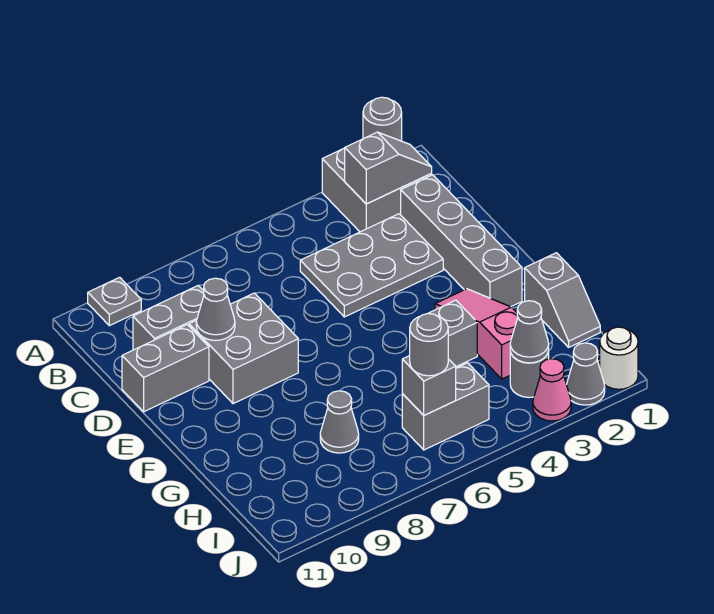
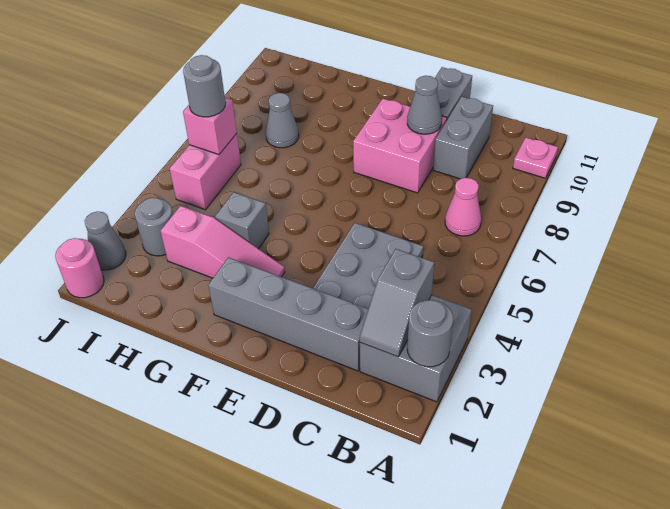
grey 1x1 plate [88,277,141,326] -> pink 1x1 plate [513,138,558,178]
grey 2x2 brick [189,293,298,404] -> pink 2x2 brick [353,99,447,193]
grey 1x2 slope [525,253,600,347] -> none
grey 1x1 cone [510,301,549,363] -> none
grey 1x2 brick [402,363,489,450] -> pink 1x2 brick [170,134,241,210]
grey 1x1 brick [402,356,456,415] -> pink 1x1 brick [183,98,237,155]
white 1x1 round brick [600,327,638,389] -> pink 1x1 round brick [55,238,104,298]
pink 1x1 cone [533,359,571,421] -> pink 1x1 cone moved to [445,178,481,236]

